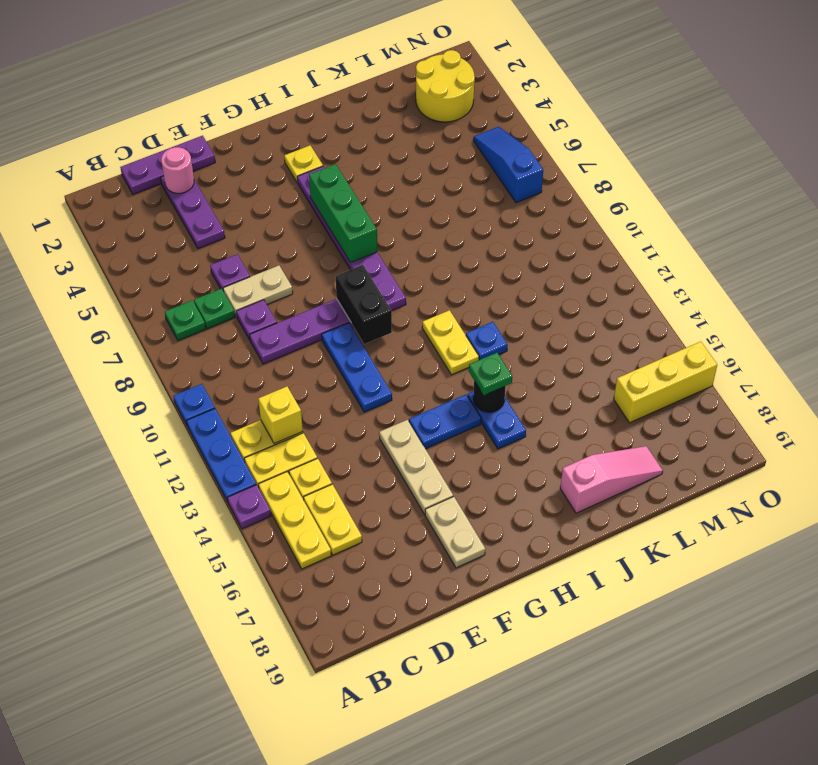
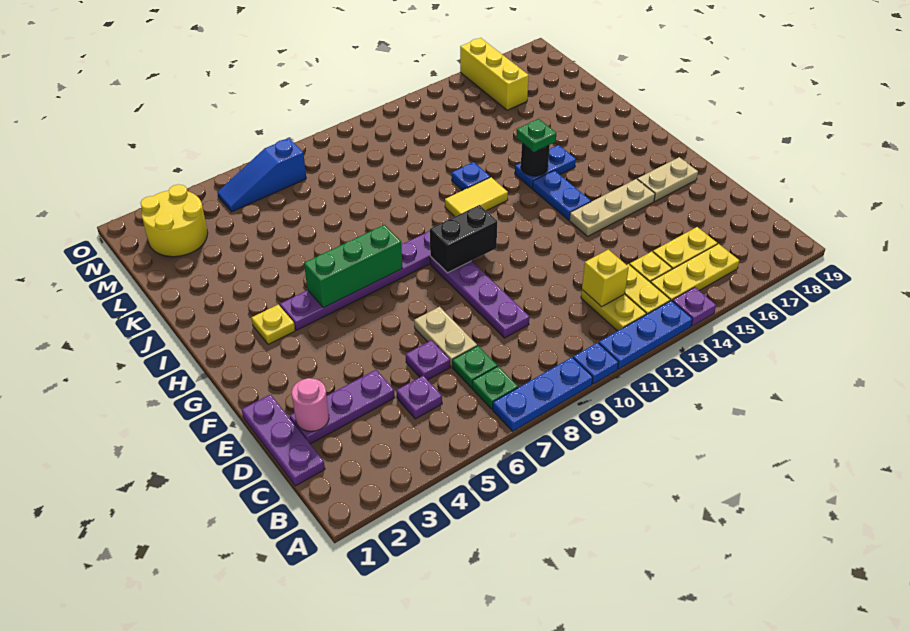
purple 1x1 plate [236,300,277,340] -> purple 1x1 plate moved to [396,375,442,419]
blue 1x3 plate [322,323,392,412] -> blue 1x3 plate moved to [493,357,593,431]
yellow 1x2 plate [422,310,479,375] -> yellow 1x2 tile [445,177,508,216]
pink 1x3 slope [560,446,663,513] -> none

